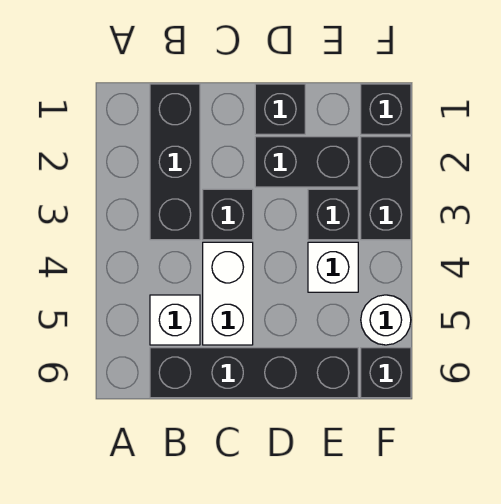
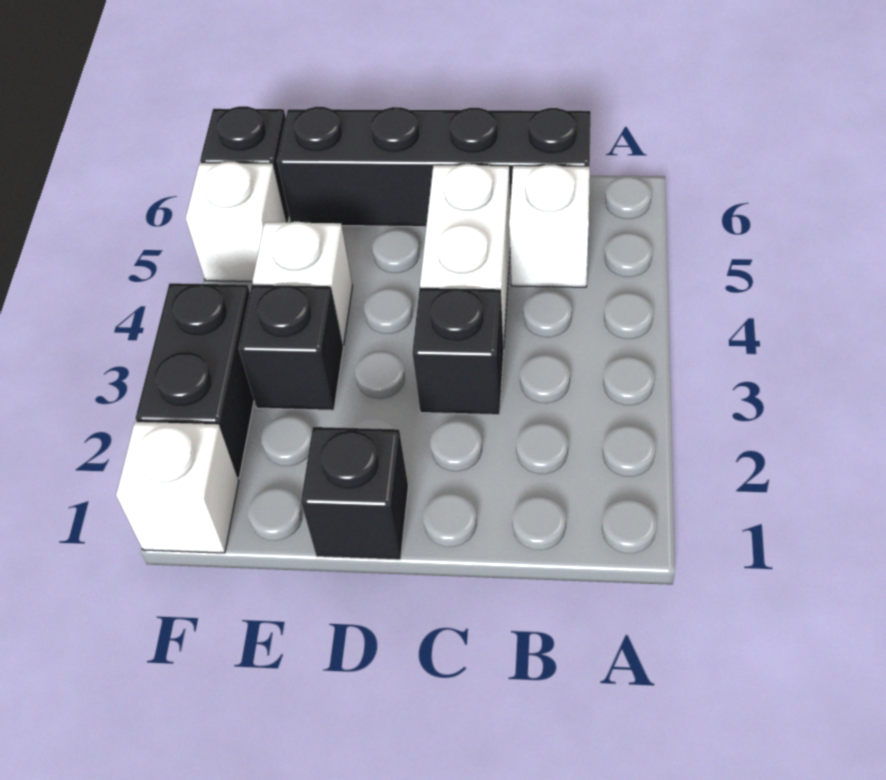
black 1x3 brick [150,84,200,240] -> none
black 1x2 brick [255,137,358,187] -> none
black 1x1 brick [361,84,411,134] -> white 1x1 brick [116,422,239,553]
white 1x1 round brick [361,295,411,345] -> white 1x1 brick [186,162,286,281]

